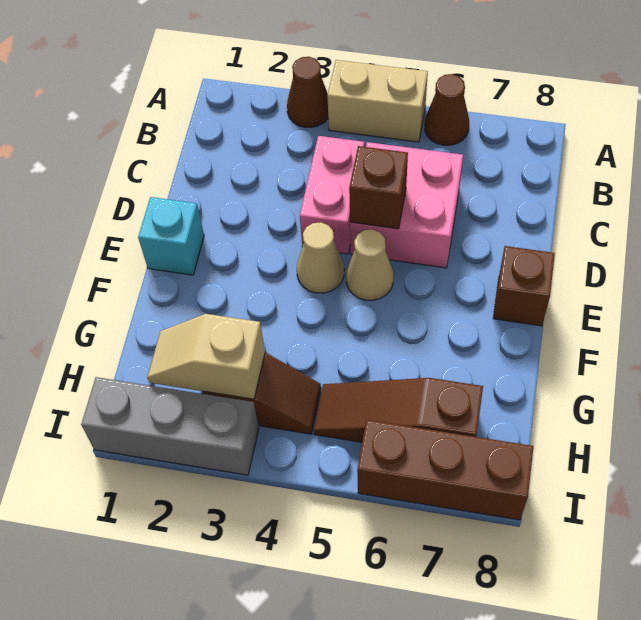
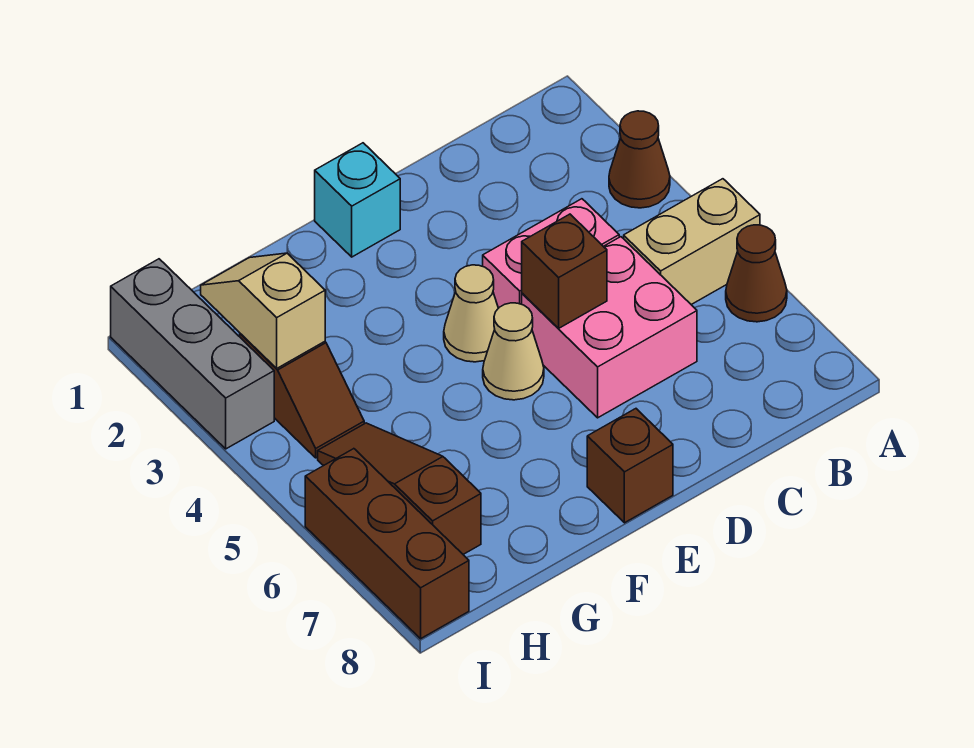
tan 1x2 brick [327,60,428,142] -> tan 1x2 brick turned to [624,179,760,305]

